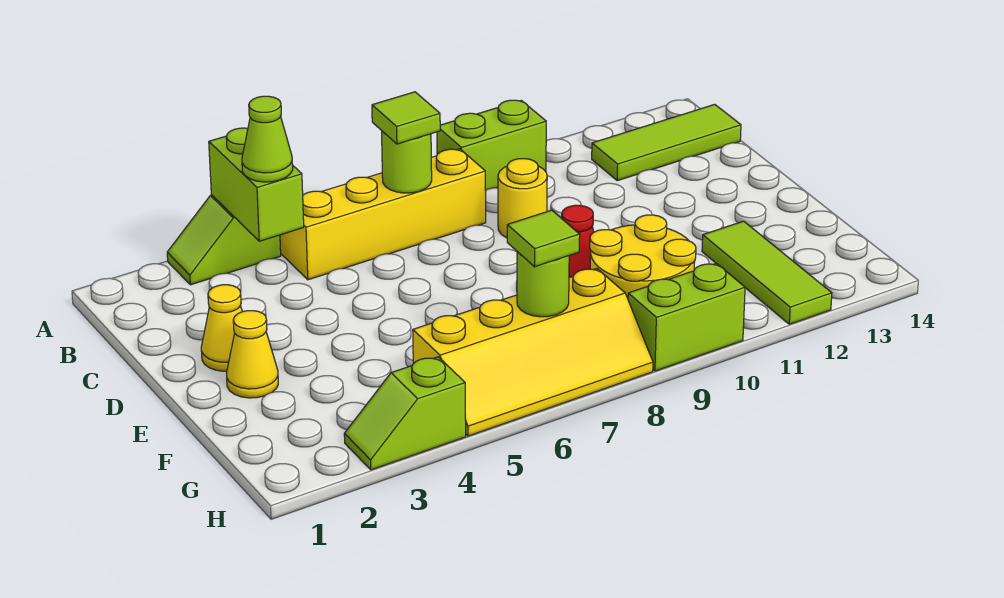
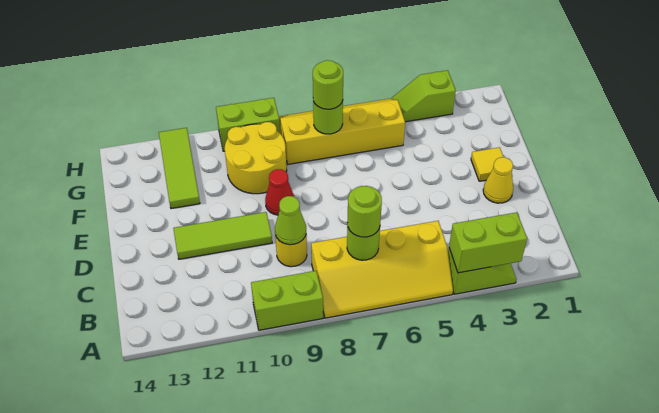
lime 1x2 brick [209,128,304,241] -> lime 1x2 brick turned to [449,212,527,273]
lime 1x1 cone [242,96,293,182] -> lime 1x1 cone moved to [275,196,306,245]
lime 1x1 tile [372,92,440,144] -> lime 1x1 round brick [347,186,382,237]
lime 1x3 tile [592,104,741,181] -> lime 1x3 tile moved to [173,212,272,259]
yellow 1x1 cone [227,311,278,398] -> yellow 1x1 tile [471,147,503,181]
lime 1x1 tile [507,210,580,267] -> lime 1x1 round brick [313,60,343,109]
lime 1x2 slope [344,357,466,470] -> lime 1x2 slope turned to [391,70,456,122]

